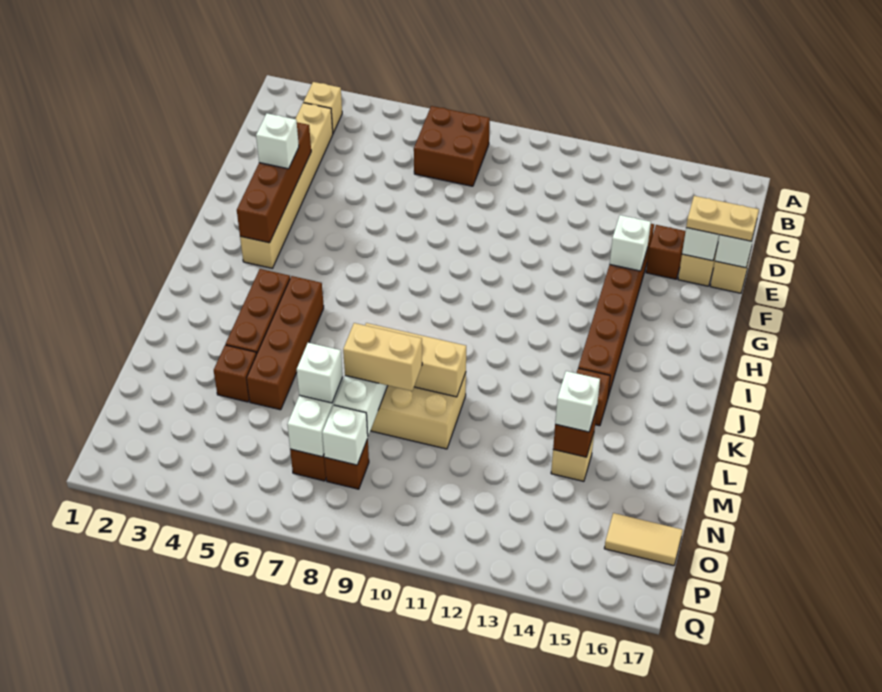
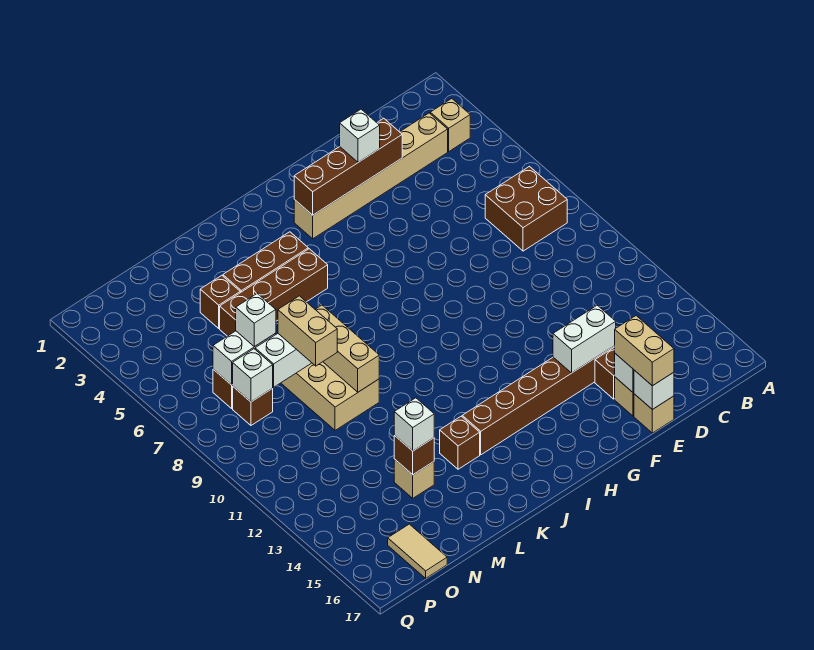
tan 1x2 plate [686,196,759,241] -> tan 1x2 brick [615,316,674,386]
white 1x1 brick [610,215,651,271] -> white 1x2 brick [553,305,616,373]

